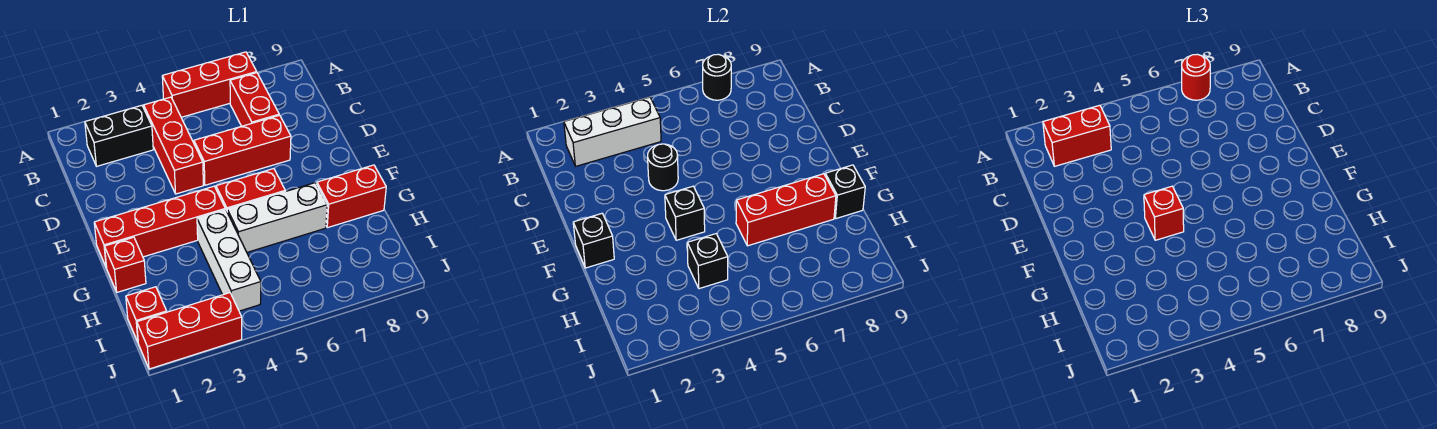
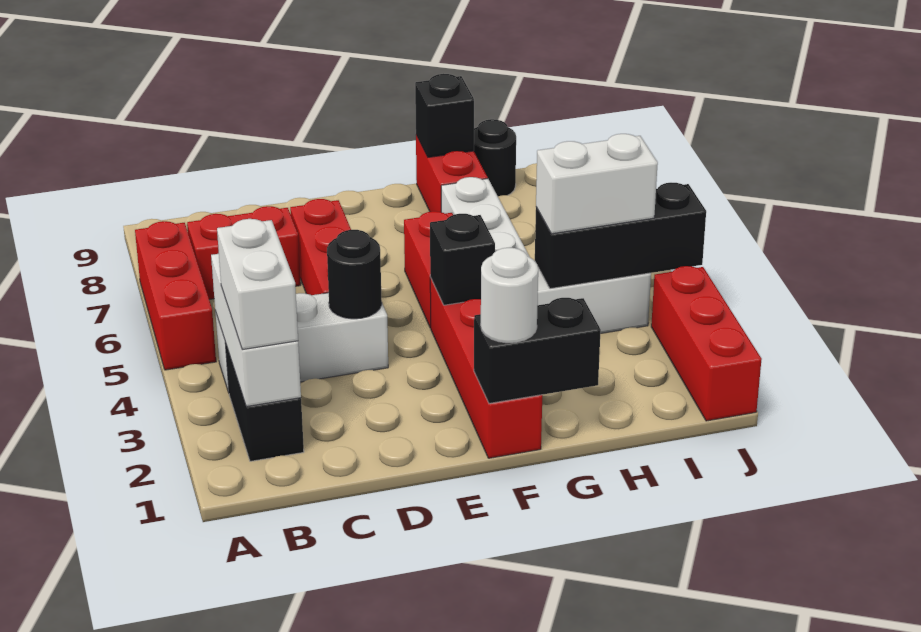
black 1x1 round brick [703,54,731,100] -> black 1x1 round brick moved to [474,119,516,196]
red 1x1 round brick [1182,54,1210,100] -> none
red 1x2 brick [1043,105,1111,166] -> white 1x2 brick [217,219,298,350]
red 1x3 brick [144,97,203,194] -> white 1x3 brick [215,293,388,392]
black 1x1 brick [573,214,614,268] -> black 1x2 brick [474,298,601,403]
none -> white 1x1 round brick [481,248,538,343]
red 1x1 brick [1144,186,1184,240] -> none
red 1x1 brick [105,237,146,292] -> none
red 1x3 brick [736,174,836,246] -> none
black 1x1 brick [687,234,728,289] -> black 1x3 brick [535,183,706,289]
none -> white 1x2 brick [536,134,658,234]
red 1x1 brick [126,287,167,342] -> none

